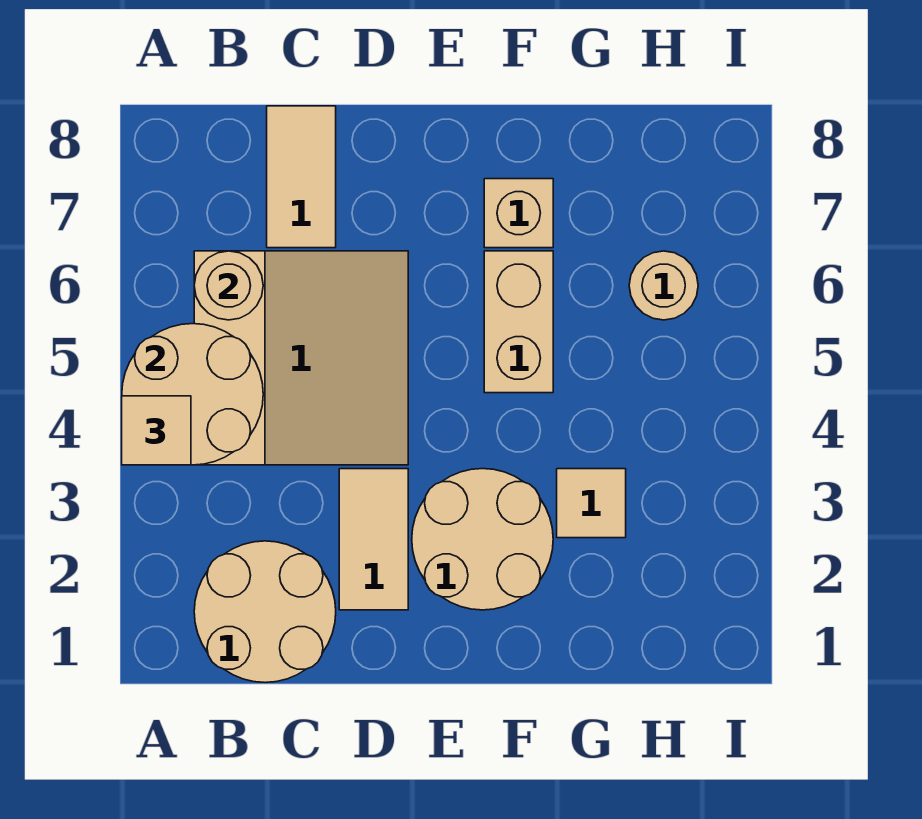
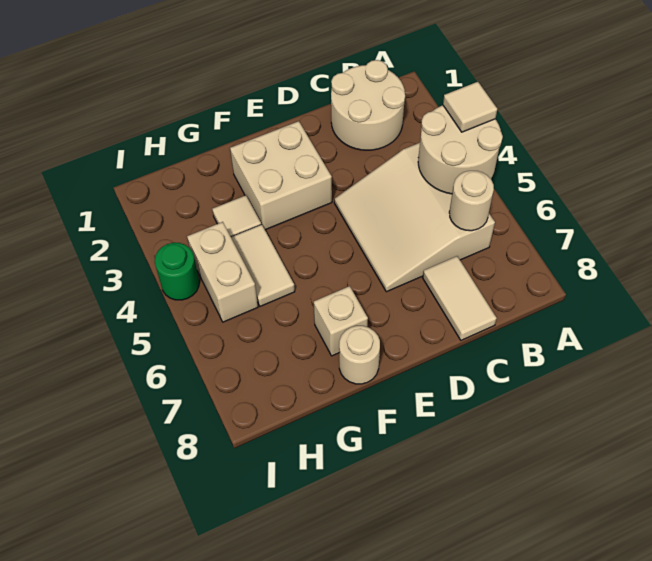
tan 1x2 tile [339,469,408,610] -> tan 1x2 tile moved to [231,224,295,306]
tan 2x2 round brick [412,469,553,610] -> tan 2x2 brick [230,121,332,230]
tan 1x2 brick [484,251,553,393] -> tan 1x2 brick moved to [187,222,258,322]
tan 1x1 round brick [629,251,698,320] -> tan 1x1 round brick moved to [339,326,380,384]
none -> green 1x1 round brick [155,243,199,300]

